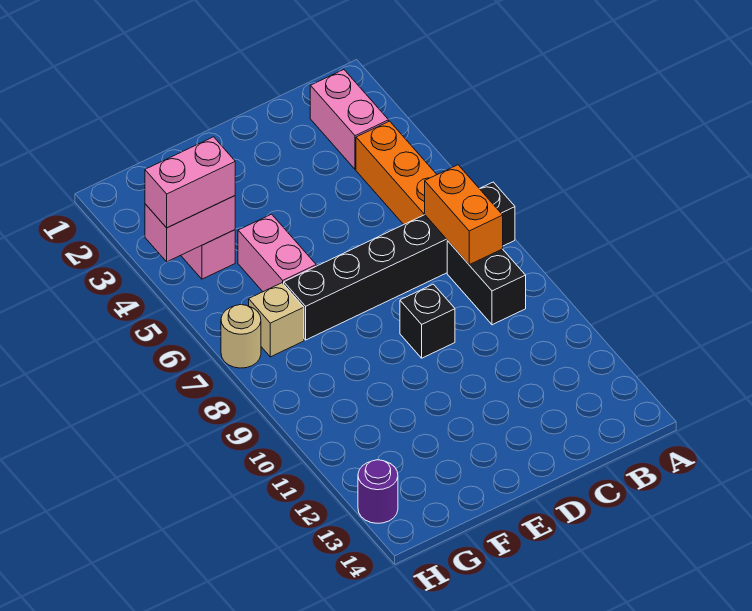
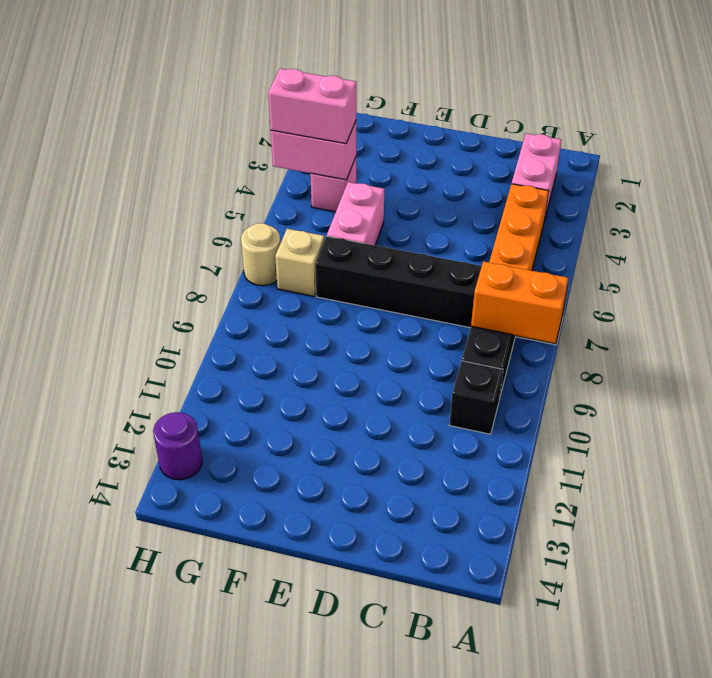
orange 1x2 brick [425,165,503,265] -> orange 1x2 brick turned to [471,261,568,343]
black 1x1 brick [400,284,455,358] -> black 1x1 brick moved to [449,361,503,434]

